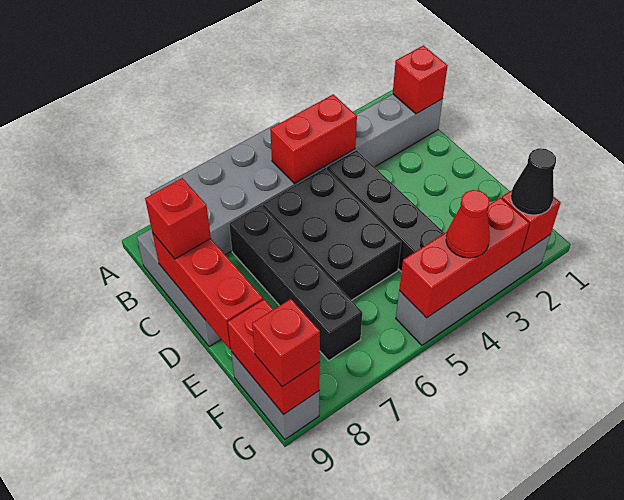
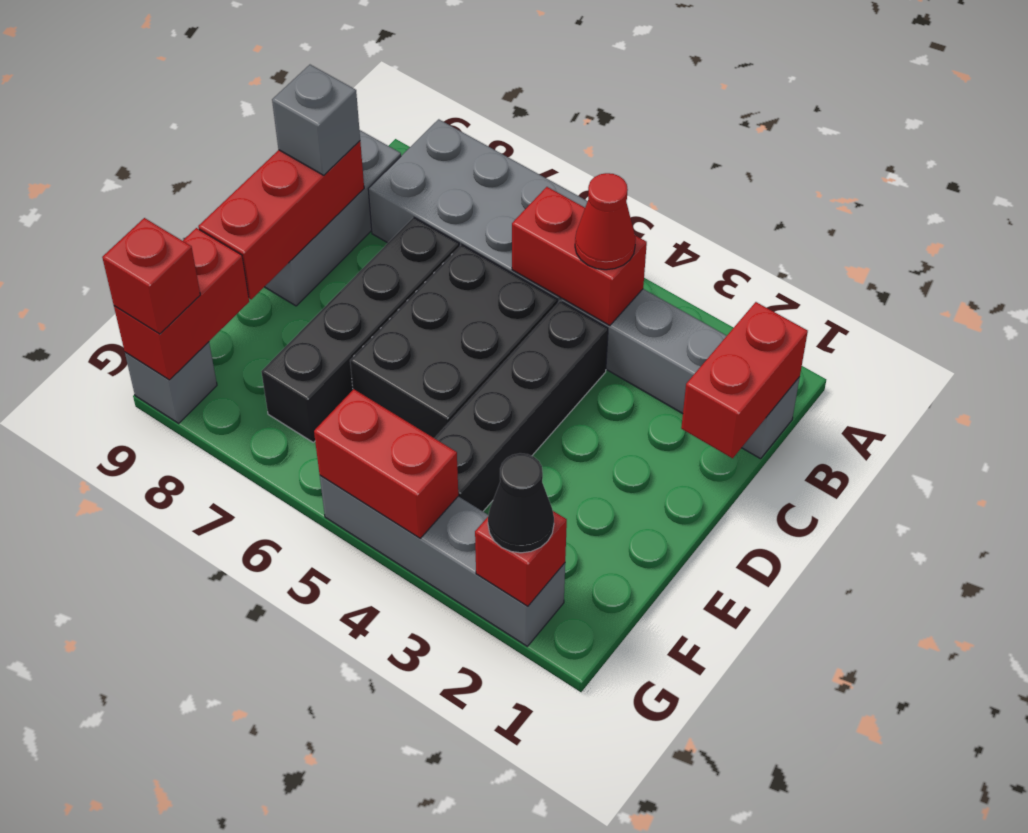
red 1x1 brick [393,45,448,114] -> red 1x2 brick [681,302,808,458]
red 1x1 brick [145,178,211,259] -> grey 1x1 brick [272,65,360,175]
grey 1x2 brick [231,352,319,439] -> grey 1x1 brick [125,342,217,424]
red 1x3 brick [399,198,529,318] -> red 1x2 brick [314,389,458,538]
red 1x1 cone [446,190,490,258] -> red 1x1 cone moved to [575,173,636,270]

